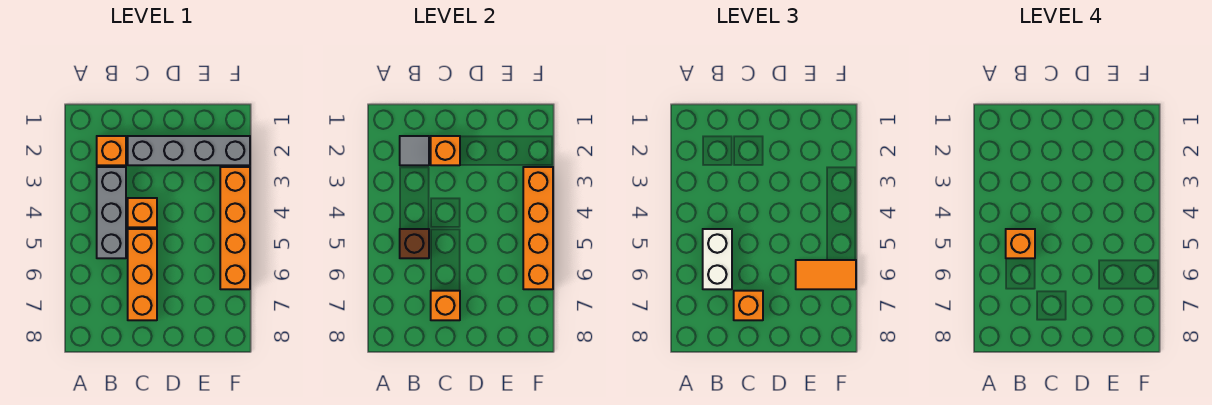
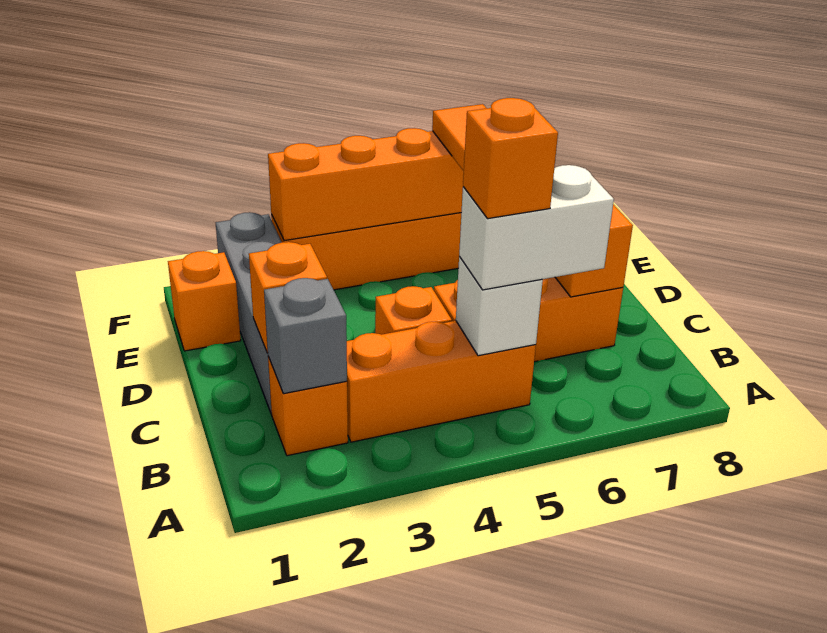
grey 1x1 tile [400,136,429,165] -> grey 1x1 brick [264,278,347,394]
grey 1x3 brick [97,167,126,258] -> orange 1x3 brick [347,321,536,442]
brown 1x1 brick [400,229,429,258] -> white 1x1 brick [456,256,543,356]
orange 1x1 brick [734,291,763,320] -> orange 1x1 brick moved to [168,251,241,351]

